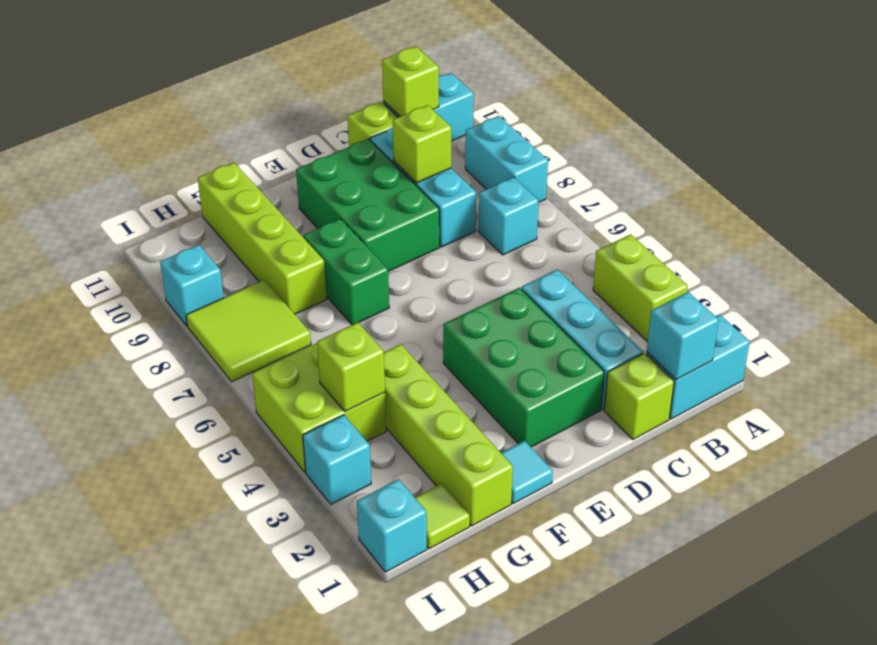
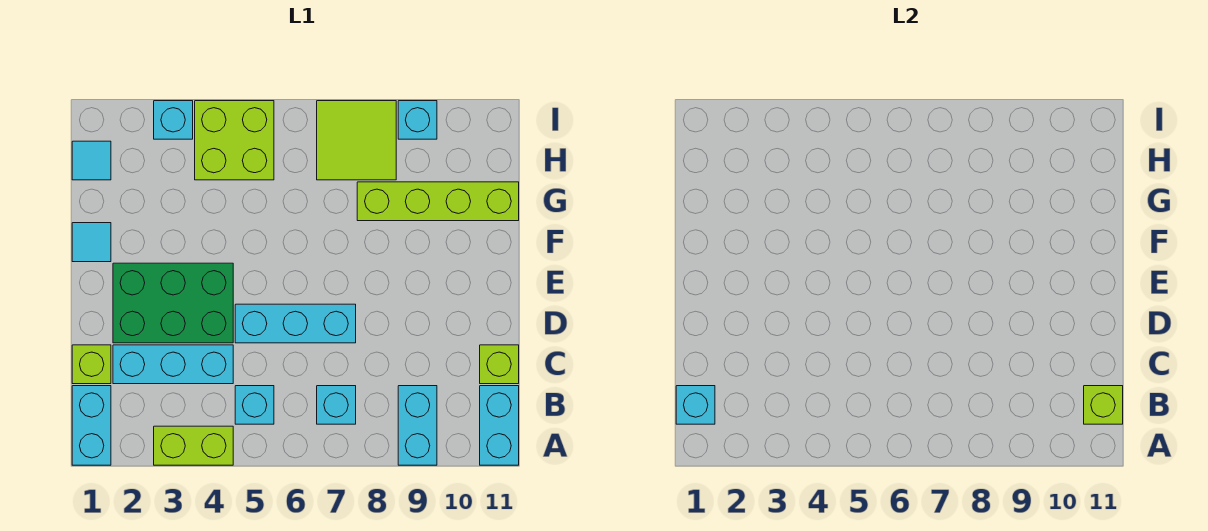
cyan 1x2 brick [465,116,548,202] -> cyan 1x2 brick turned to [398,386,437,465]
cyan 1x3 brick [370,127,476,247] -> cyan 1x3 brick moved to [235,304,356,343]
lime 1x1 brick [393,105,451,183] -> none
green 2x3 brick [296,139,440,271] -> none
green 1x2 brick [303,219,389,325] -> none
lime 1x4 brick [384,344,513,526] -> none
lime 1x1 tile [415,484,470,549] -> cyan 1x1 tile [72,141,111,180]
lime 1x1 brick [317,322,385,412] -> none
cyan 1x1 brick [357,479,427,572] -> cyan 1x1 brick moved to [235,386,274,424]

